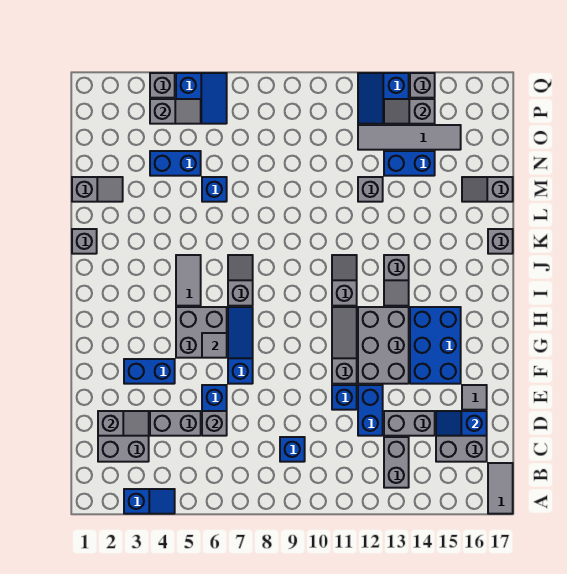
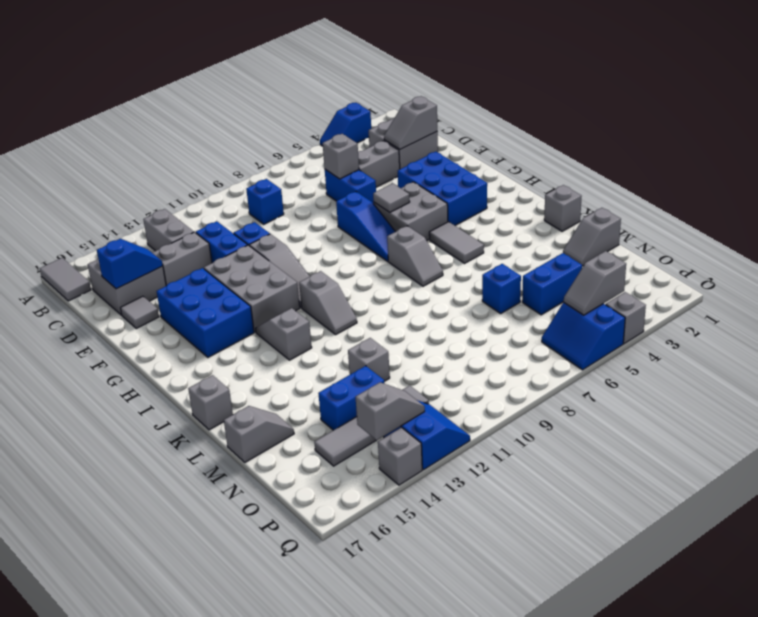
blue 1x2 brick [124,359,175,384] -> blue 2x3 brick [398,152,487,225]

